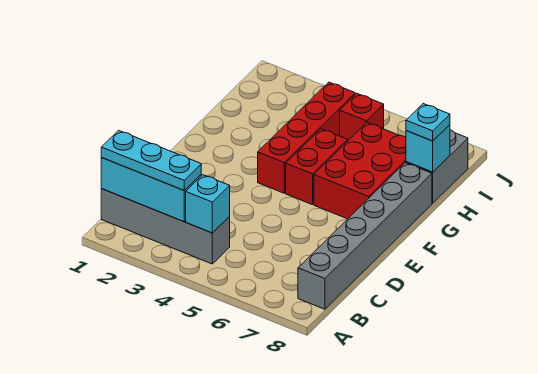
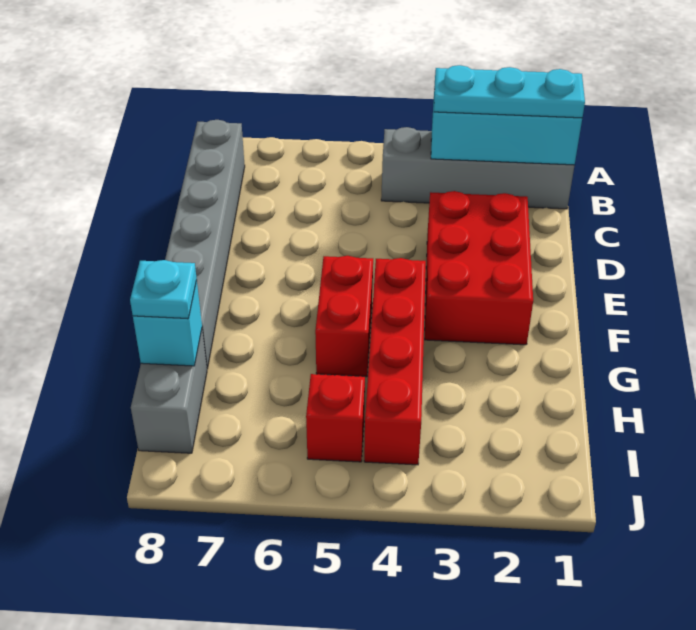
cyan 1x1 brick [186,175,230,233] -> none
red 2x3 brick [314,123,406,219] -> red 2x3 brick moved to [425,191,533,345]

